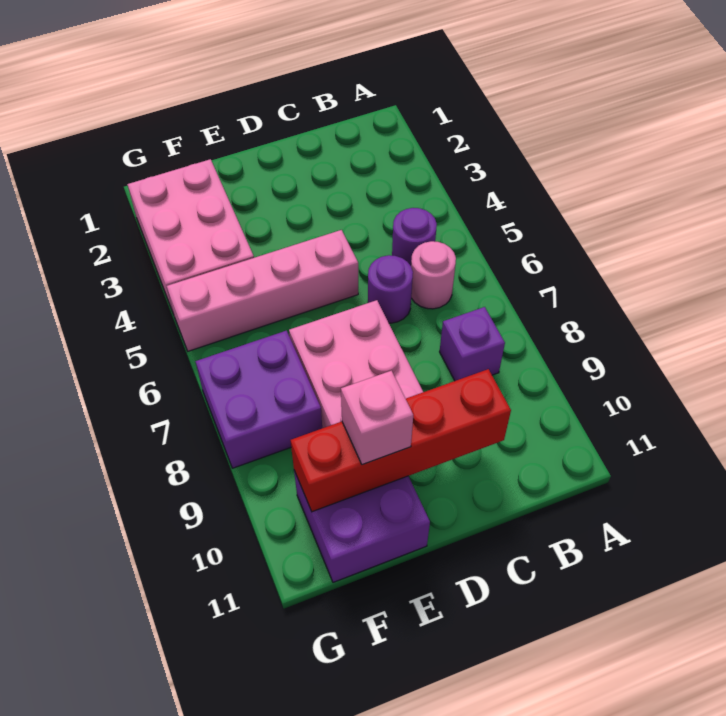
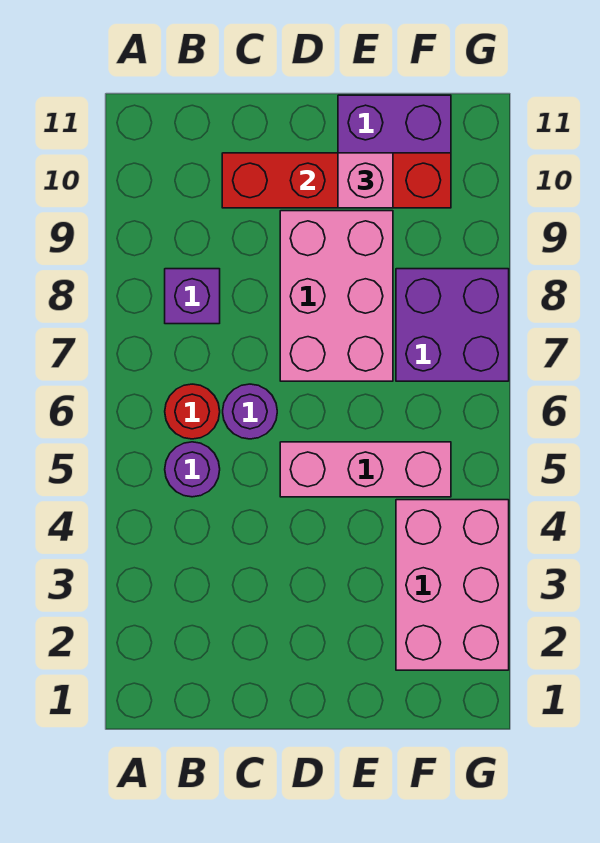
pink 1x1 round brick [411,241,456,309] -> red 1x1 round brick [165,384,220,439]
pink 1x4 brick [166,230,358,351] -> pink 1x3 brick [280,442,451,497]

